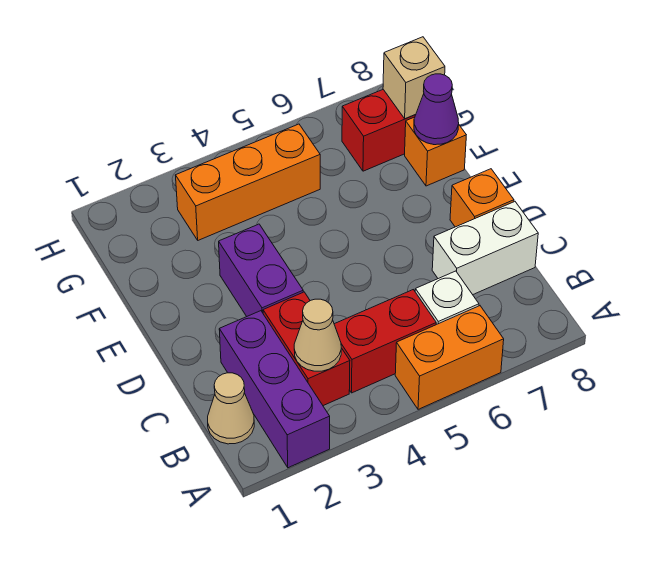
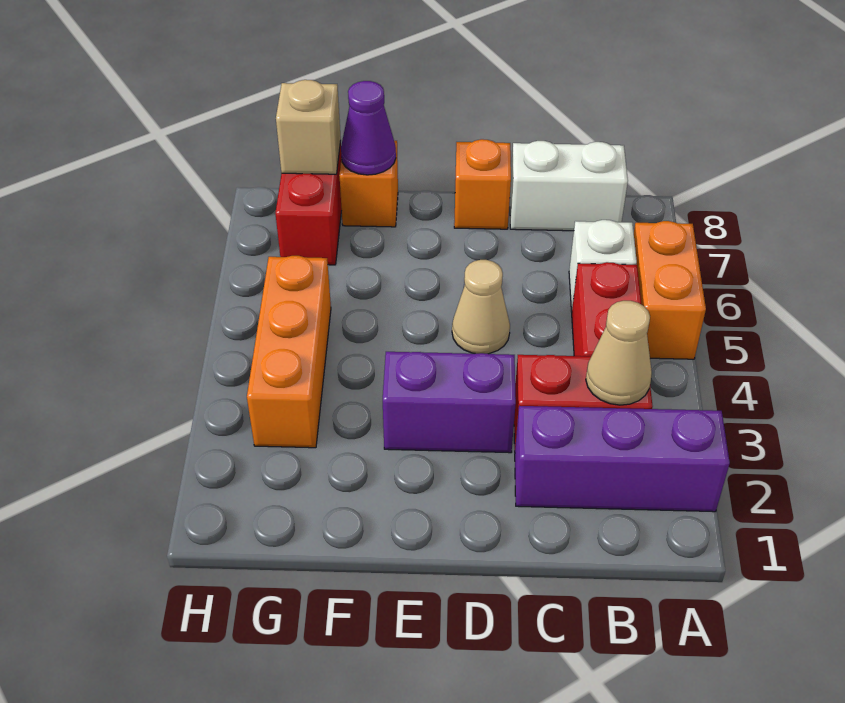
tan 1x1 cone [208,373,254,444] -> tan 1x1 cone moved to [452,260,510,354]
white 1x2 brick [432,202,538,295] -> white 1x2 brick turned to [510,141,628,231]

